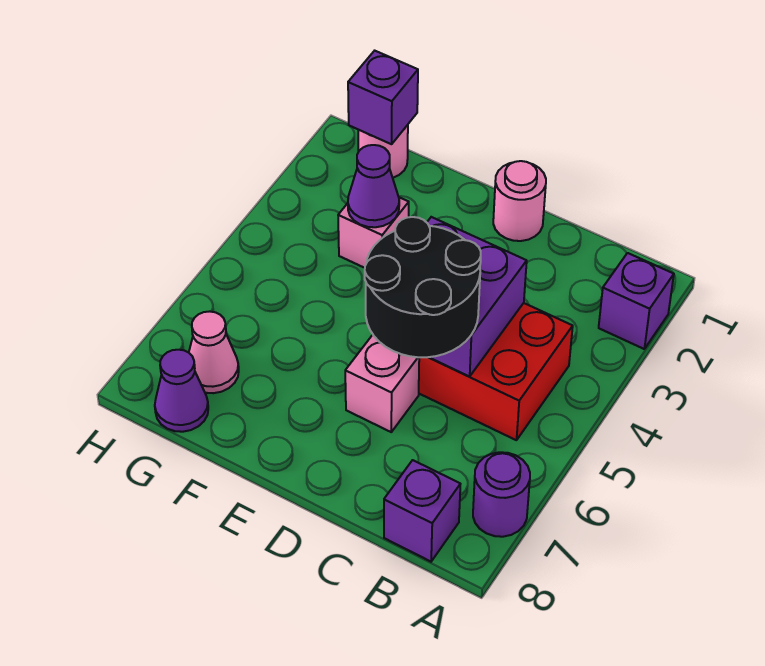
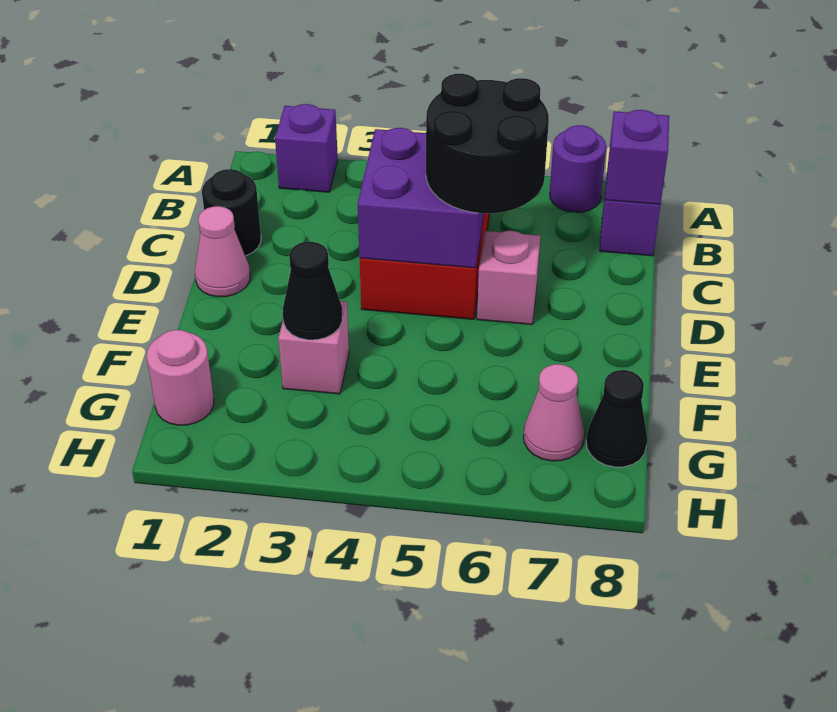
none -> black 1x1 round brick [202,169,261,256]
pink 1x1 round brick [493,161,546,241] -> pink 1x1 cone [195,206,250,297]
purple 1x1 cone [348,145,399,227] -> black 1x1 cone [283,242,342,340]
purple 1x1 brick [348,51,418,144] -> purple 1x1 brick moved to [605,110,669,204]
purple 1x1 cone [155,350,208,432] -> black 1x1 cone [586,370,647,467]

